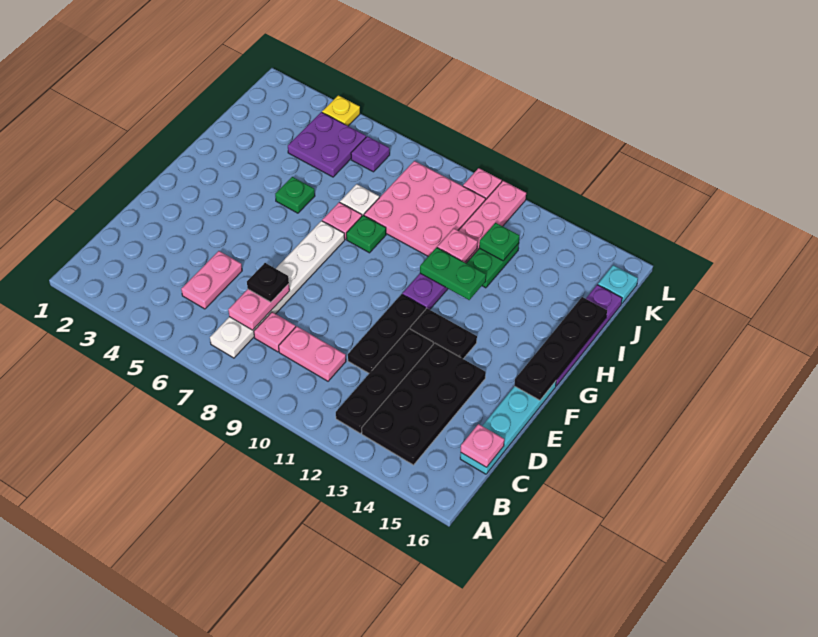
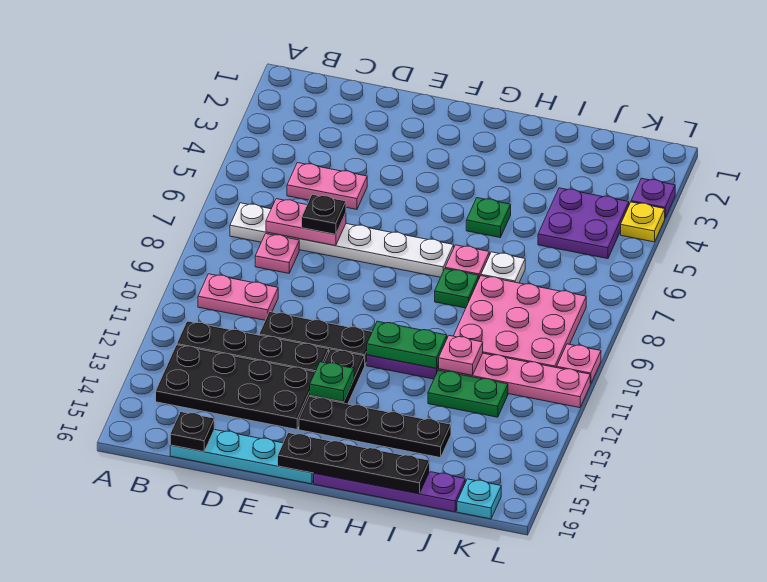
pink 1x2 plate [279,326,346,381] -> pink 1x2 plate turned to [198,274,278,320]
pink 1x1 plate [461,424,504,467] -> black 1x1 plate [170,412,214,452]
none -> black 1x4 plate [299,397,451,458]
green 1x2 plate [420,247,486,300] -> green 1x2 plate turned to [367,321,447,368]
green 1x1 plate [479,223,519,261] -> green 1x1 plate moved to [310,362,354,402]
purple 1x1 plate [351,136,390,172] -> purple 1x1 plate moved to [631,178,675,218]

